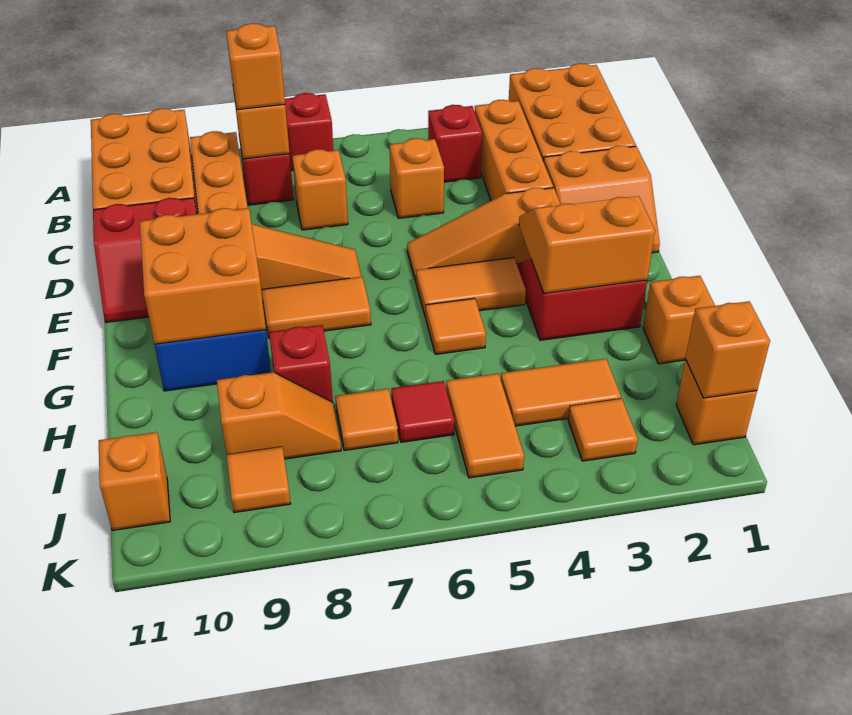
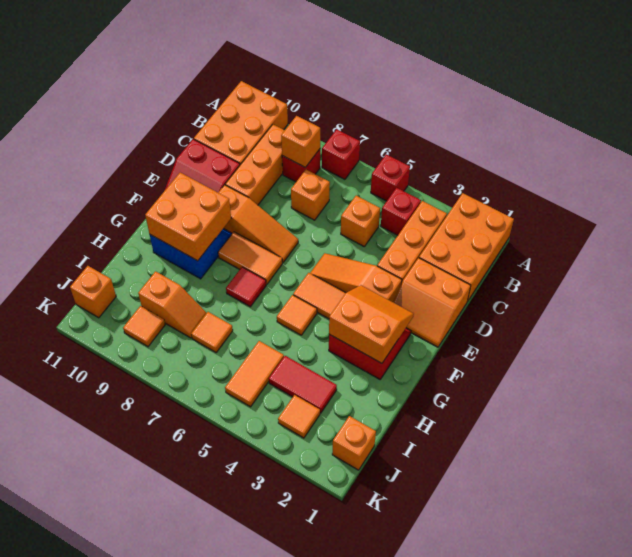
orange 1x1 brick [226,23,285,110] -> none
orange 1x1 brick [643,276,715,364] -> none
red 1x1 brick [269,325,333,402] -> red 1x1 brick moved to [371,154,410,201]
orange 1x2 tile [501,359,621,426] -> red 1x2 tile [269,356,337,413]
red 1x1 tile [391,381,455,442] -> red 1x1 tile moved to [226,267,266,307]
orange 1x1 brick [685,301,770,398] -> none

